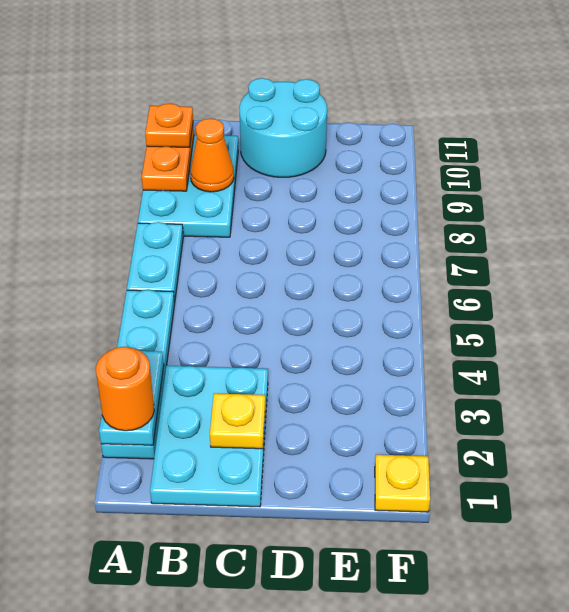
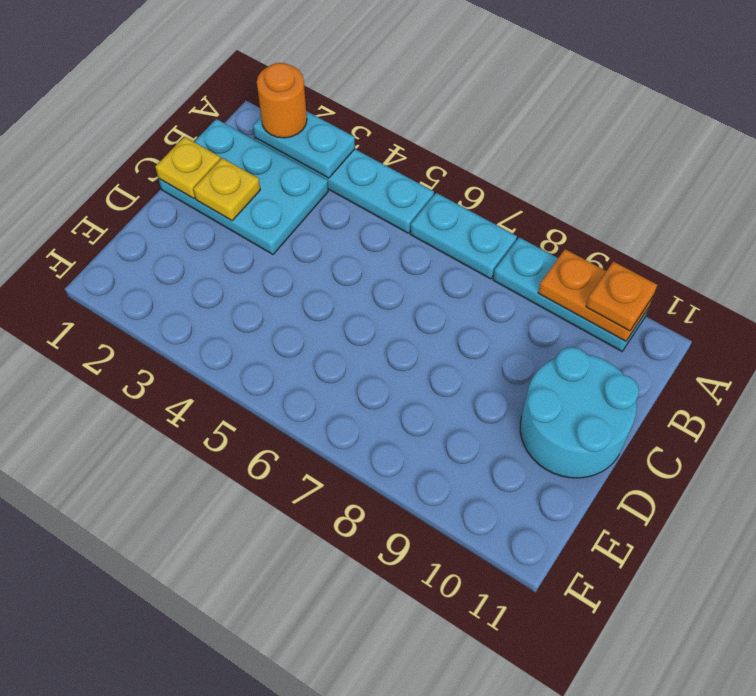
cyan 2x3 plate [138,135,238,237] -> cyan 1x3 plate [493,237,648,351]
orange 1x1 cone [190,118,234,192] -> none
yellow 1x1 plate [375,455,430,512] -> yellow 1x1 plate moved to [155,137,221,199]

